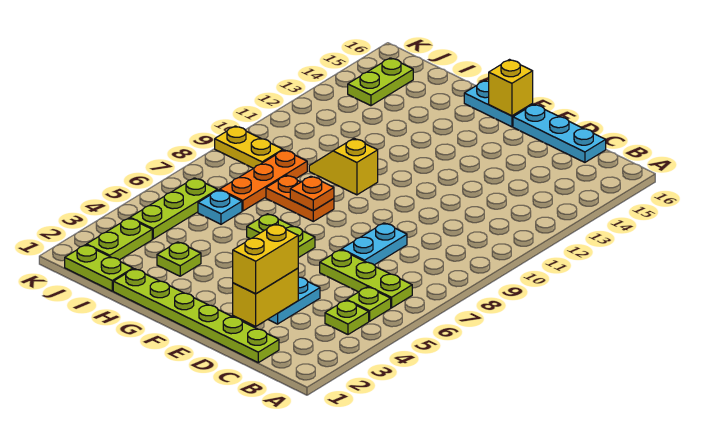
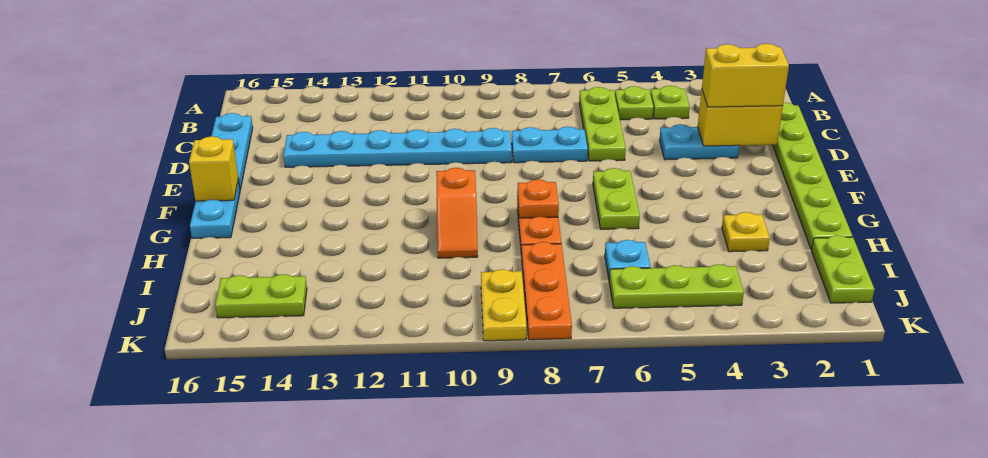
none -> cyan 1x6 plate [284,128,512,167]
yellow 1x2 slope [309,138,378,195] -> orange 1x2 slope [436,168,478,258]
lime 1x1 plate [157,242,201,276] -> yellow 1x1 plate [722,212,770,252]
orange 1x3 plate [220,150,307,211] -> orange 1x3 plate turned to [521,242,572,340]
lime 1x2 plate [87,218,152,260] -> none

